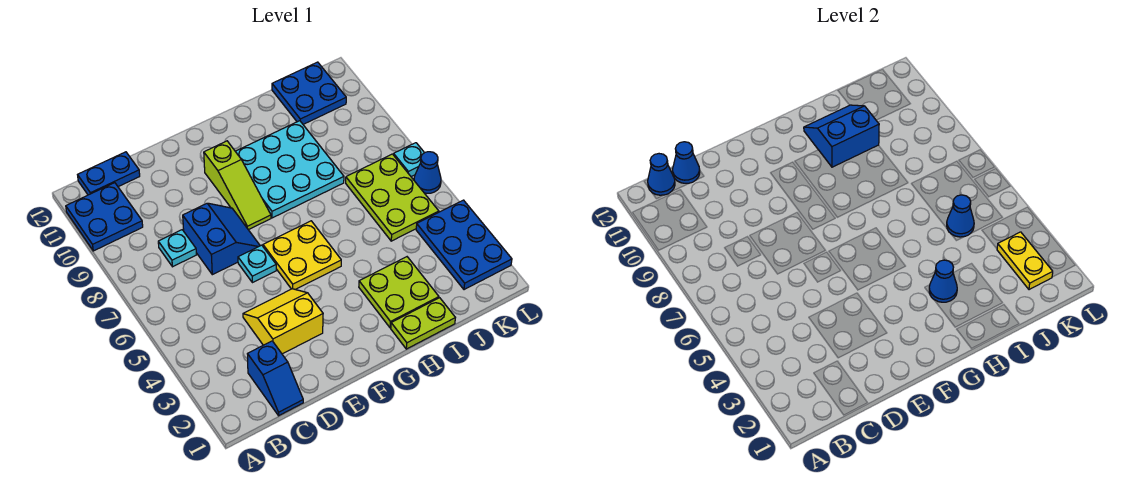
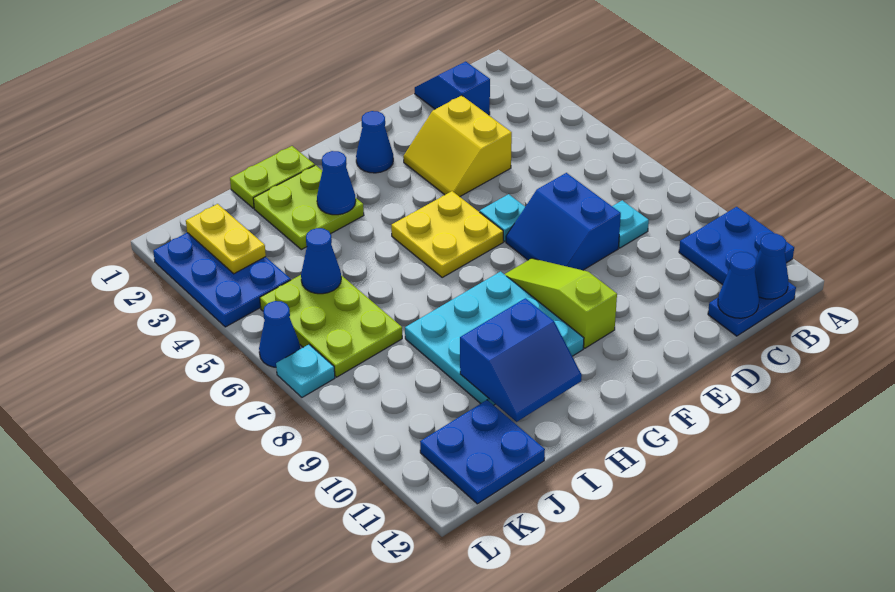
yellow 2x2 slope [243,289,323,354] -> yellow 2x2 slope turned to [403,95,512,197]
none -> blue 1x1 cone [356,111,393,173]

